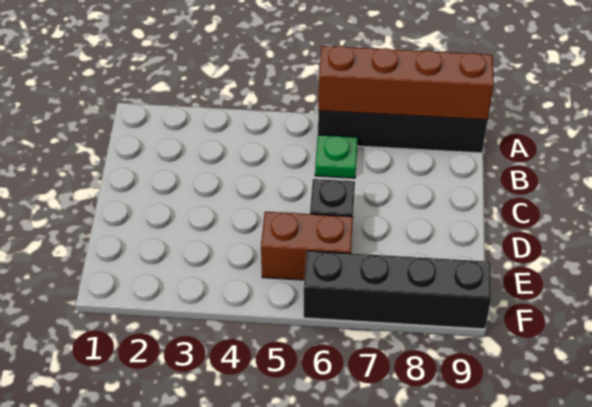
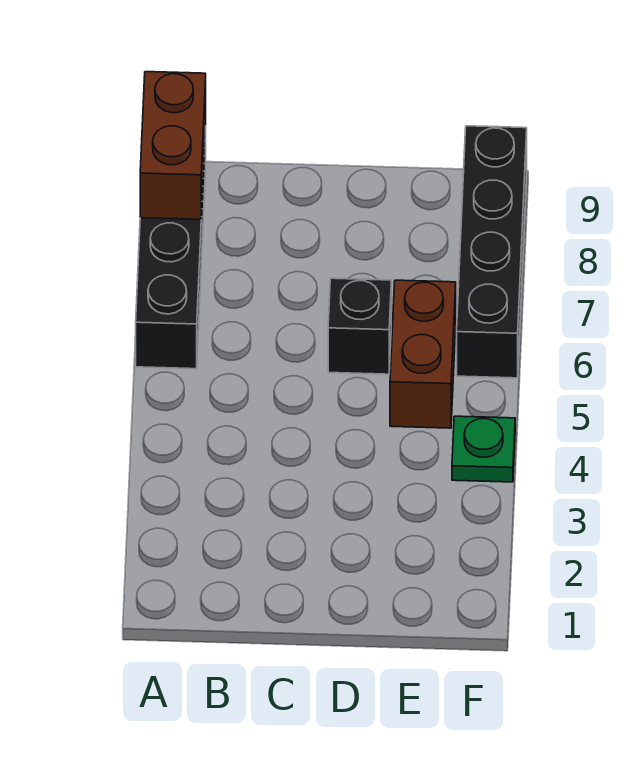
brown 1x4 brick [318,46,494,120] -> brown 1x2 brick [140,72,206,220]
green 1x1 plate [315,135,358,178] -> green 1x1 plate moved to [452,416,515,482]

